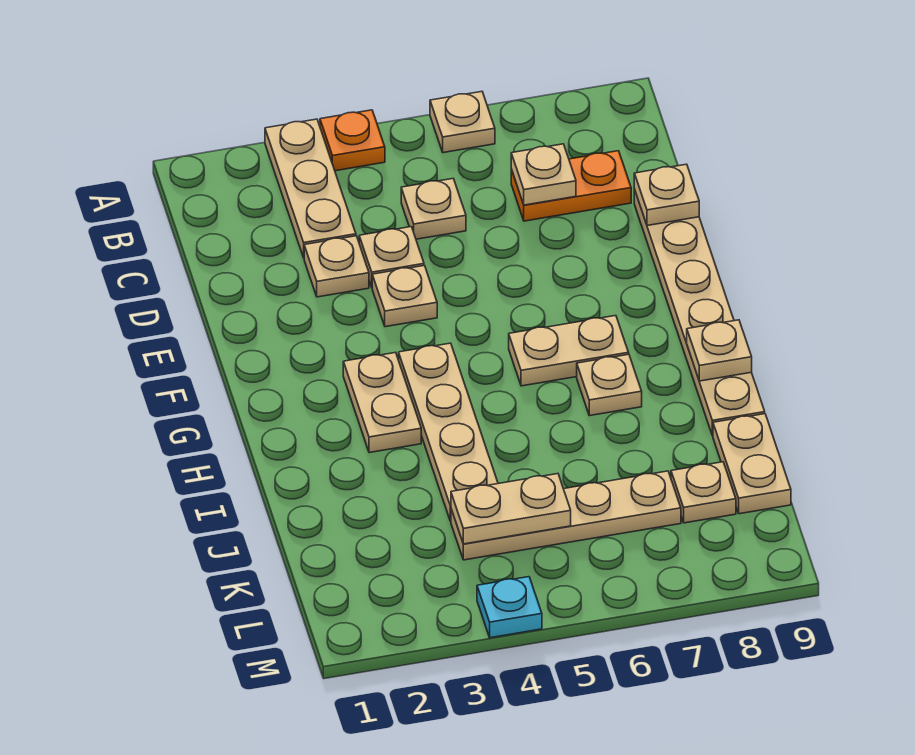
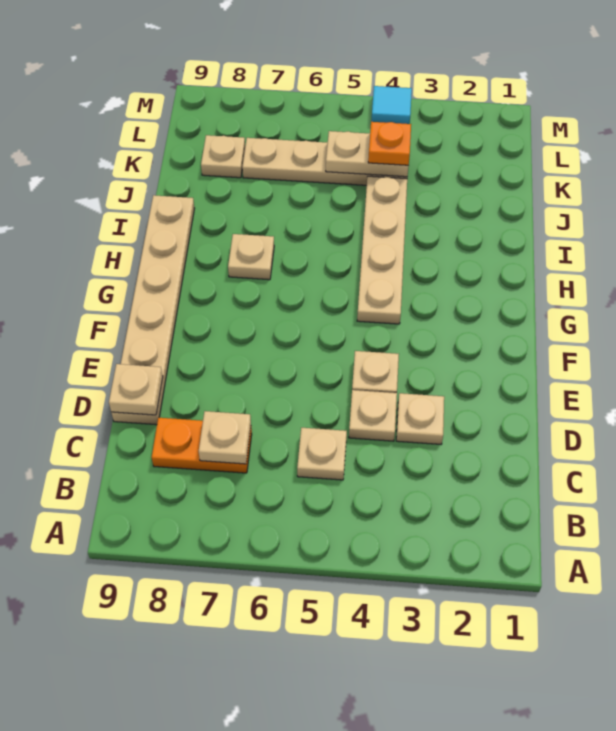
tan 1x3 plate [265,119,356,258] -> none
orange 1x1 plate [320,110,385,171] -> orange 1x1 plate moved to [368,122,411,165]
tan 1x1 plate [430,92,495,153] -> none
tan 1x2 plate [343,352,421,453] -> none
tan 1x2 plate [509,316,629,386] -> none
tan 1x1 plate [687,320,752,381] -> none
tan 1x2 plate [713,414,791,514] -> none
cyan 1x1 plate [477,577,542,638] -> cyan 1x1 tile [371,86,412,124]

